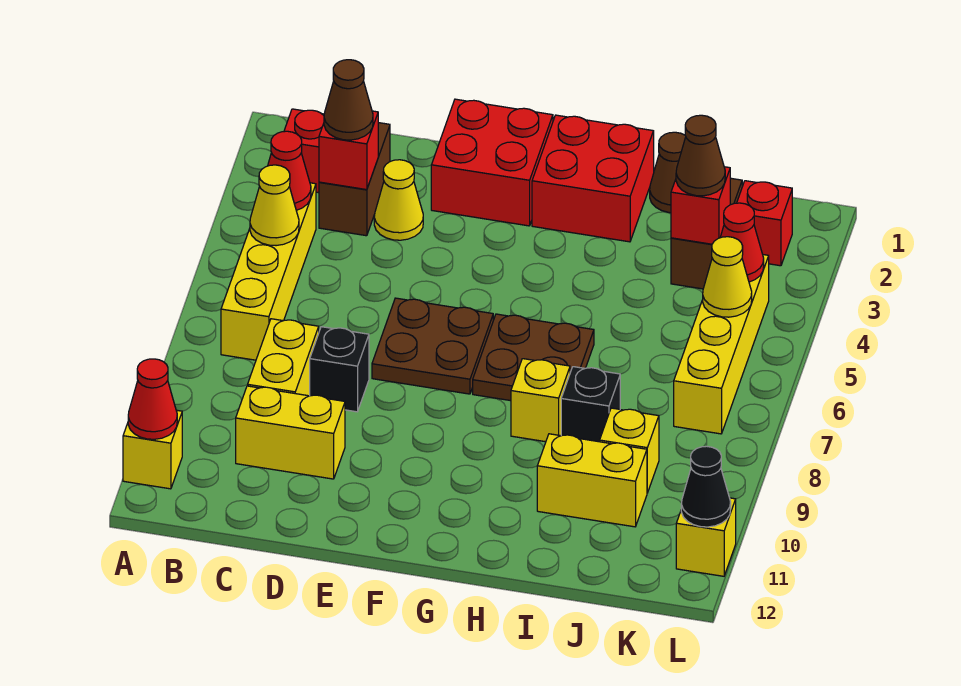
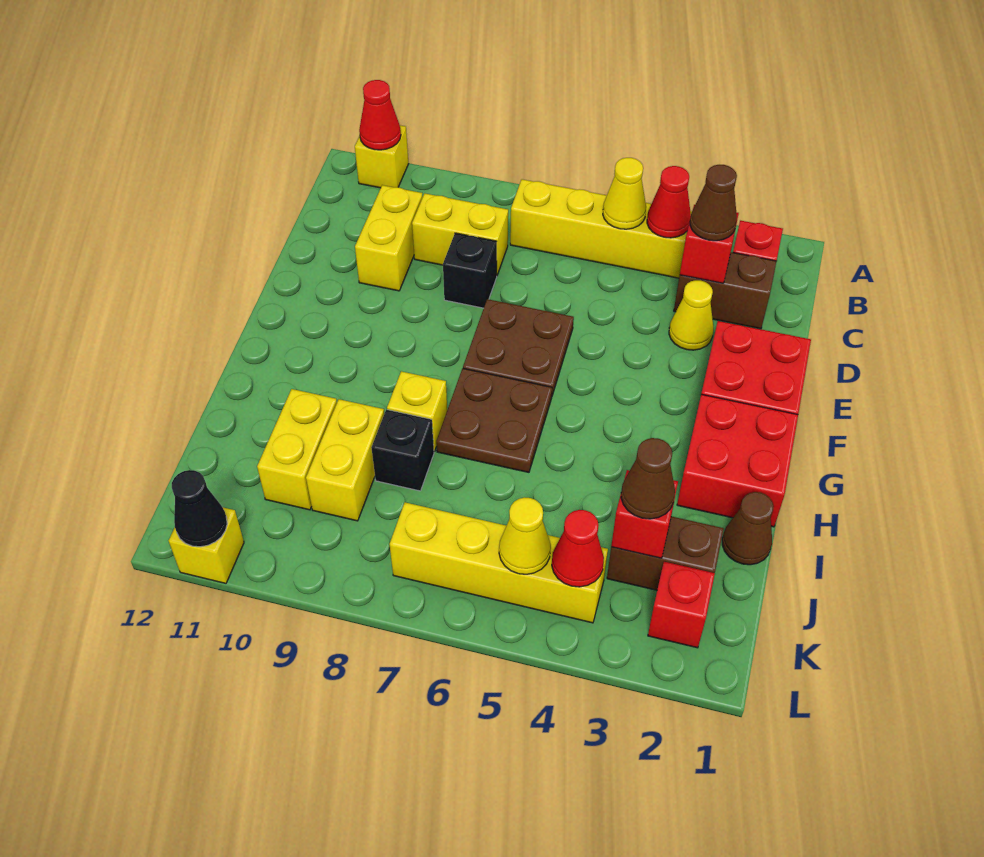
yellow 1x1 brick [600,408,659,493] -> yellow 1x2 brick [306,399,384,521]

